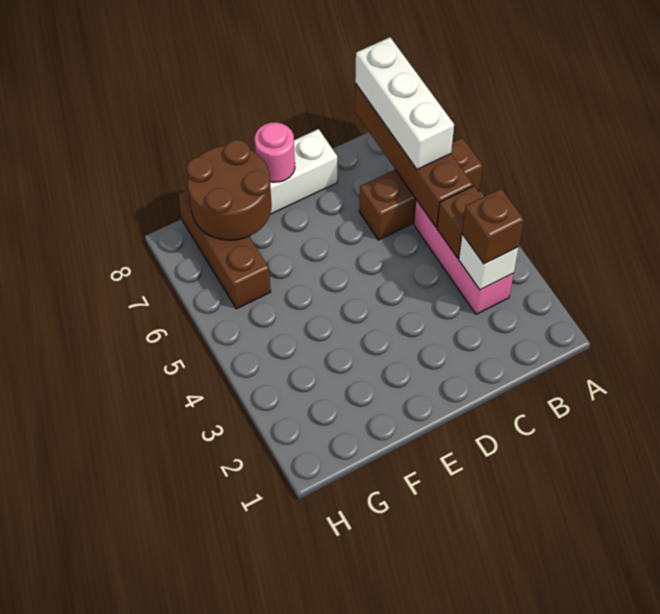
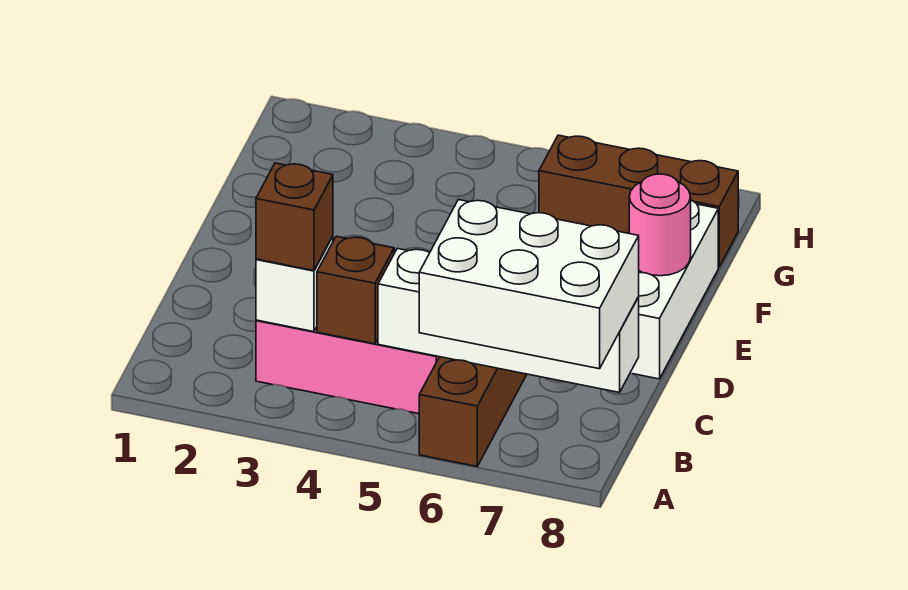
brown 1x4 brick [355,83,473,227] -> white 1x4 brick [378,249,639,392]
white 1x3 brick [355,37,454,169] -> white 2x3 brick [419,200,639,369]
brown 2x2 round brick [187,140,272,240] -> none

